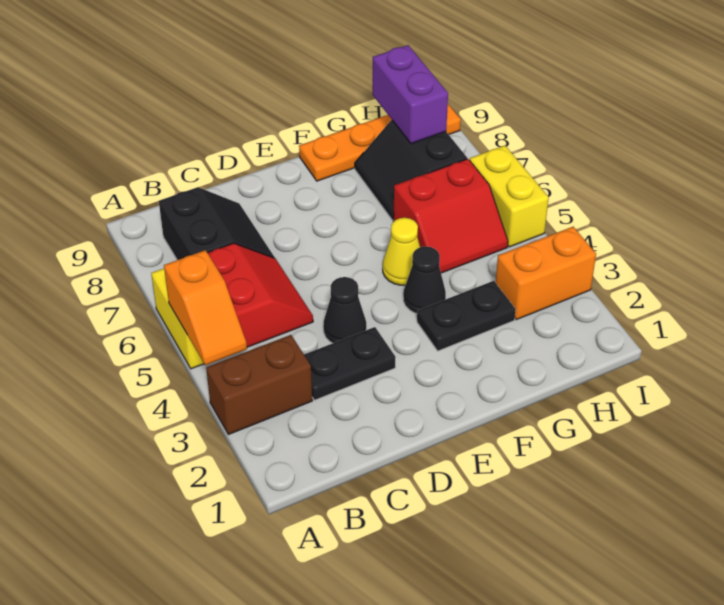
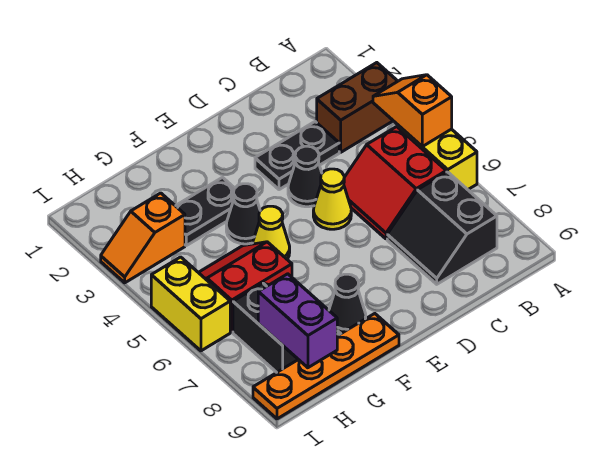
none -> yellow 1x1 cone [313,169,351,229]
none -> black 1x1 cone [329,274,366,333]
orange 1x2 brick [496,227,596,320] -> orange 1x2 slope [101,193,185,283]

